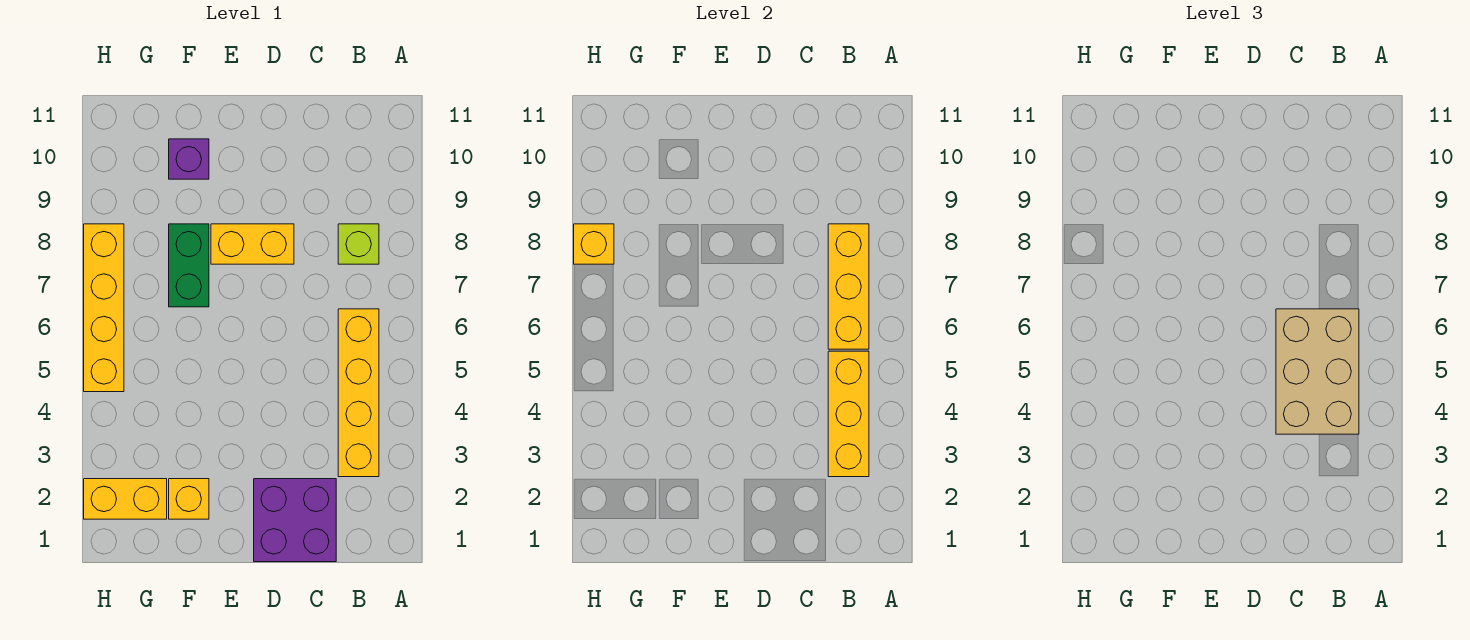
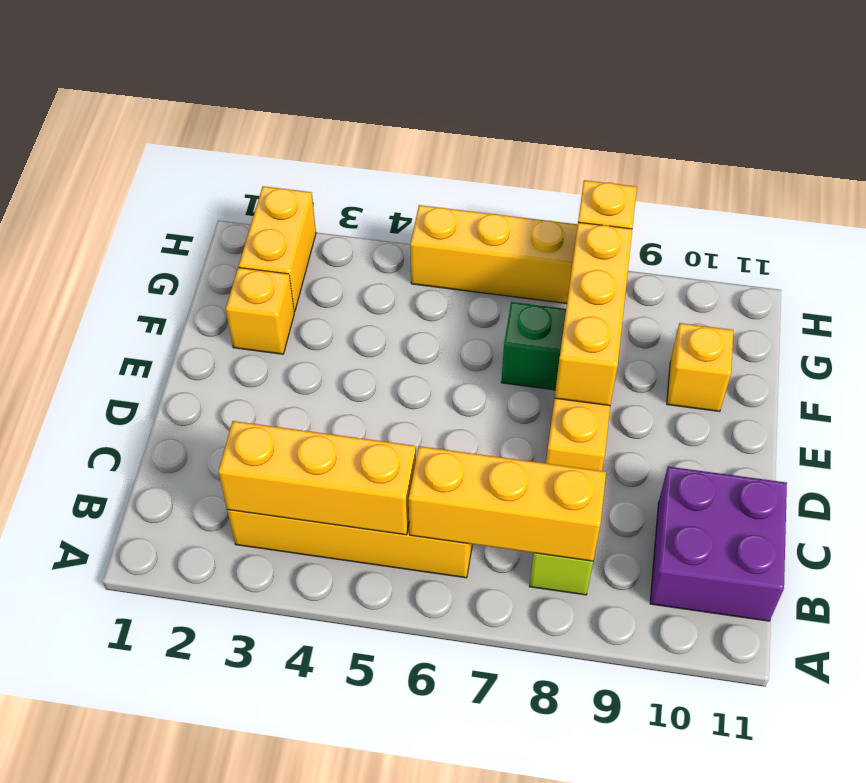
tan 2x3 brick [1276,309,1359,434] -> none
purple 2x2 brick [254,479,336,562] -> purple 2x2 brick moved to [650,467,787,621]
none -> yellow 1x3 brick [555,222,632,406]
purple 1x1 brick [169,139,209,179] -> yellow 1x1 brick [667,323,733,411]

